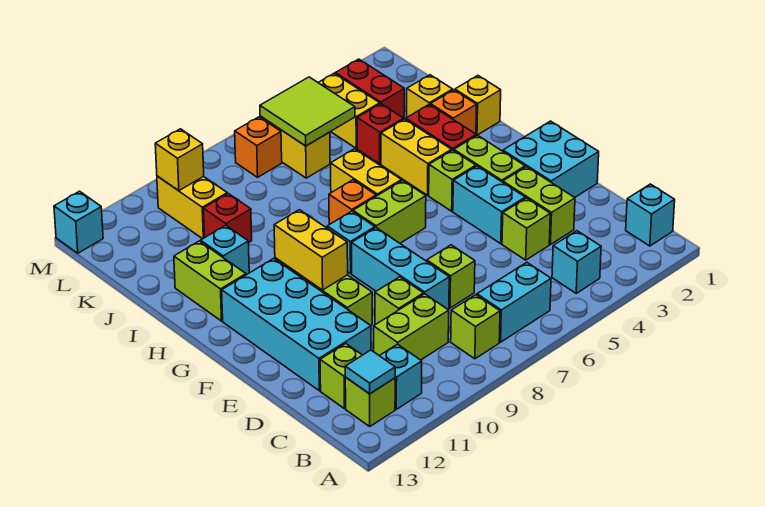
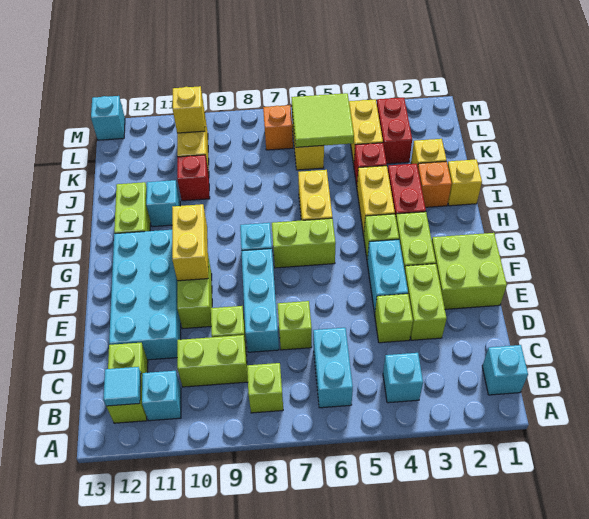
cyan 1x2 brick [477,262,551,342] -> cyan 1x2 brick turned to [313,328,353,408]
cyan 2x2 brick [503,121,599,197] -> lime 2x2 brick [432,233,507,309]
orange 1x1 brick [329,180,376,224] -> none

